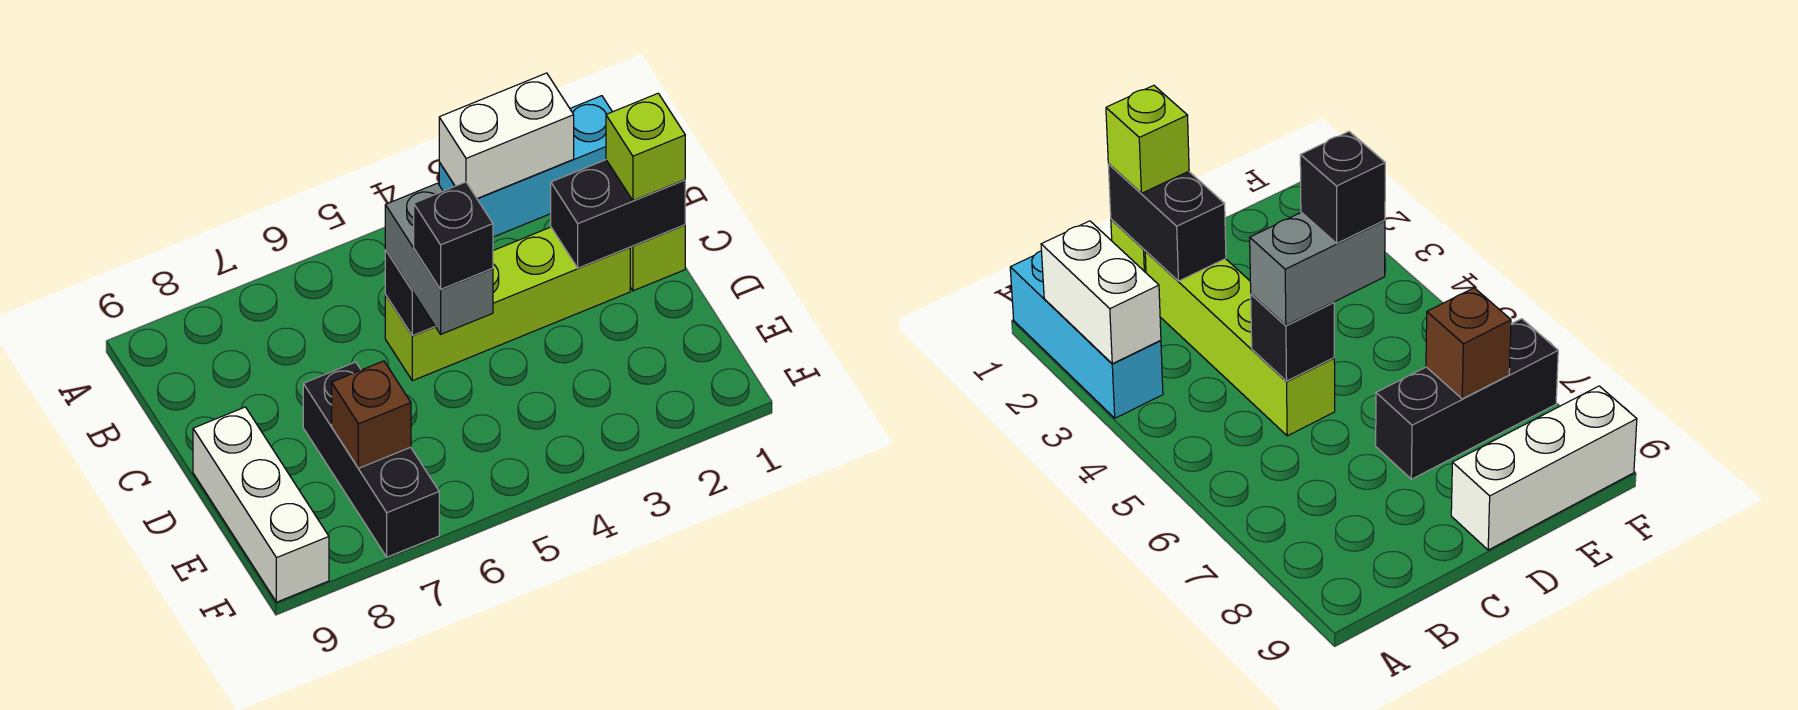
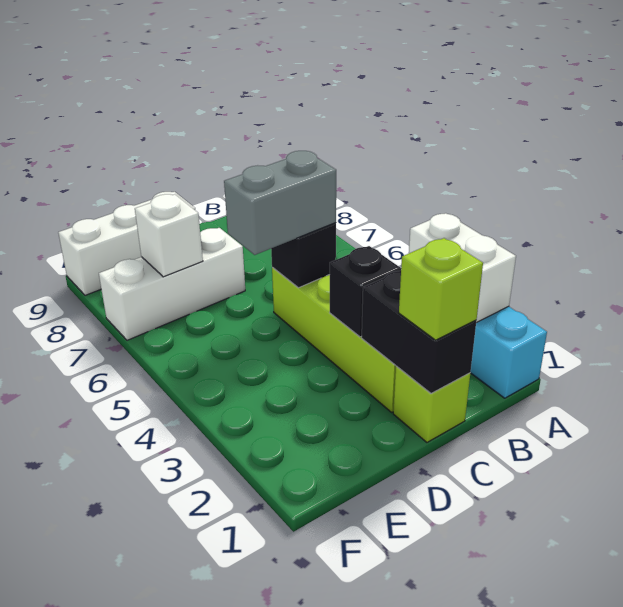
black 1x1 brick [414,182,493,289] -> black 1x1 brick moved to [330,246,401,337]
black 1x3 brick [303,362,439,557] -> white 1x3 brick [99,228,245,340]
brown 1x1 brick [332,361,411,468] -> white 1x1 brick [135,194,203,277]

